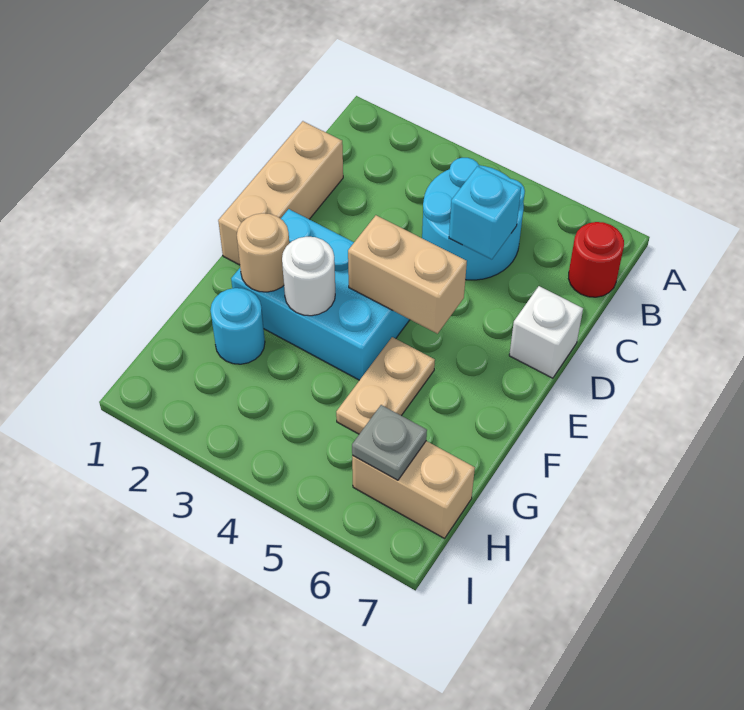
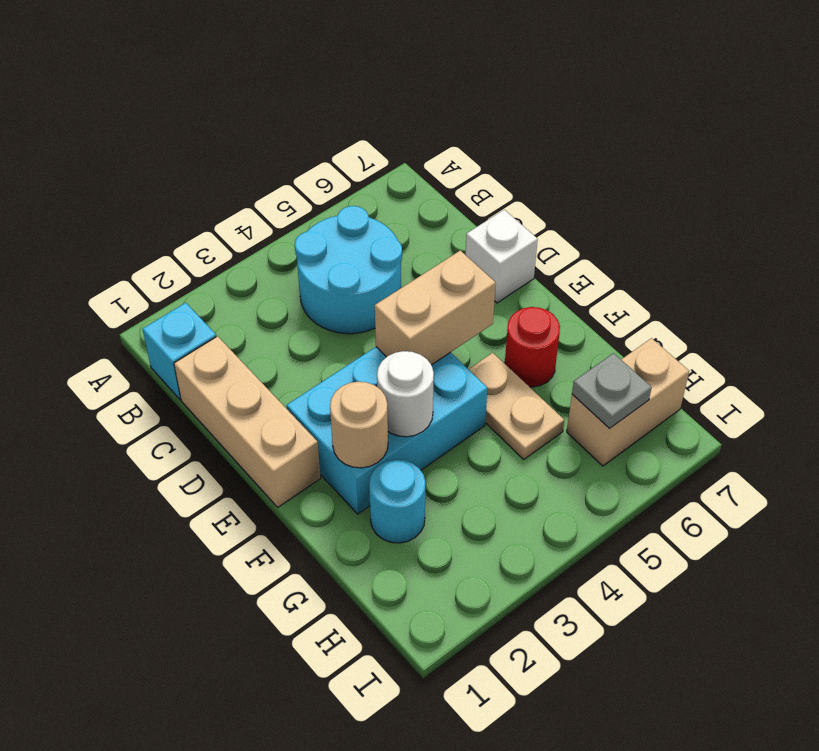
red 1x1 round brick [568,222,624,297] -> red 1x1 round brick moved to [505,307,560,387]
cyan 1x1 brick [449,166,521,259] -> cyan 1x1 brick moved to [143,303,216,400]

